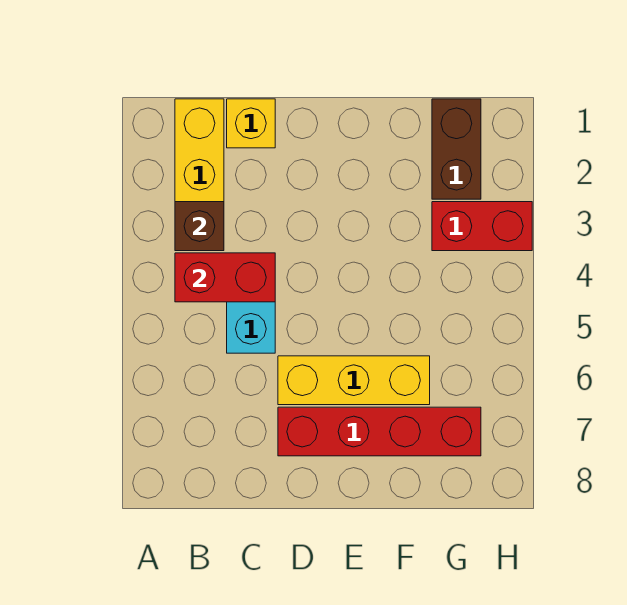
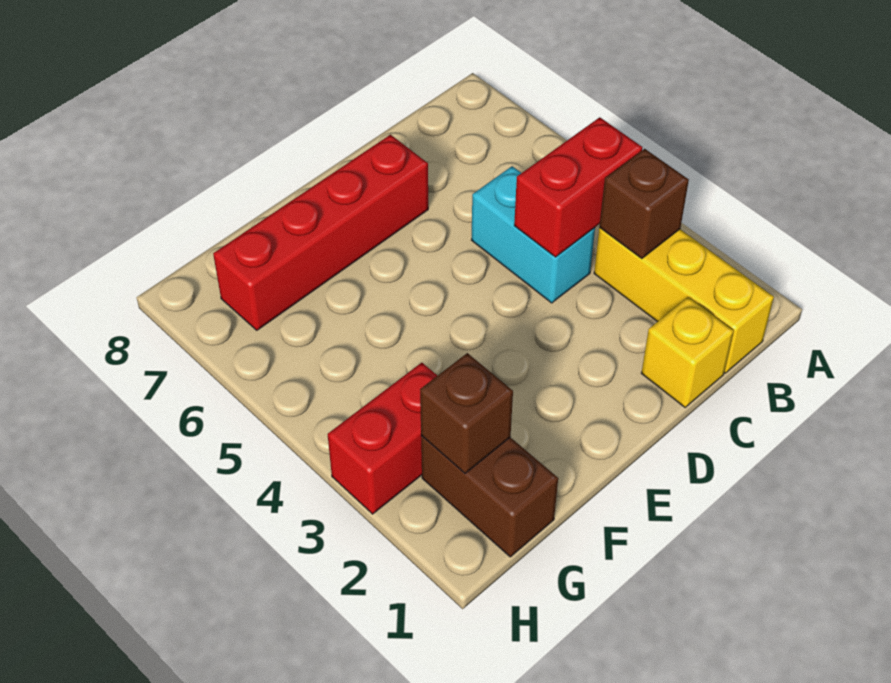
yellow 1x3 brick [278,356,430,405] -> none
none -> brown 1x1 brick [420,353,513,473]

